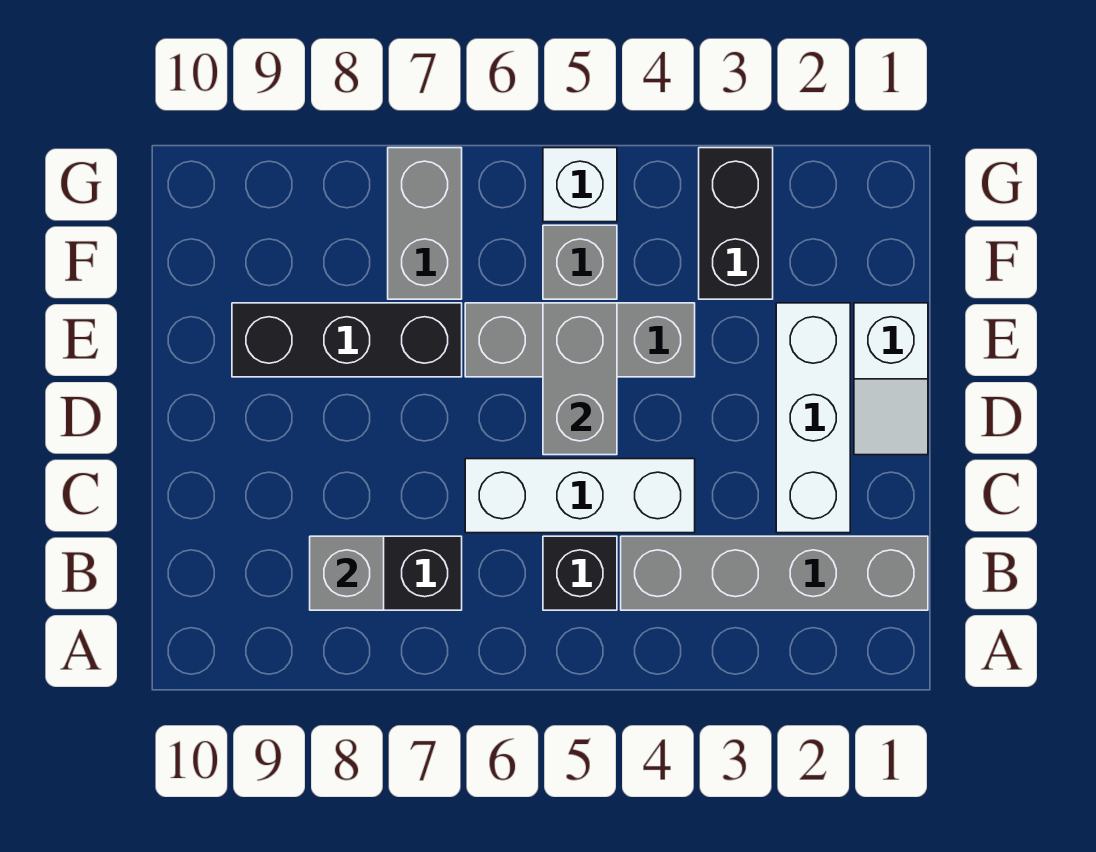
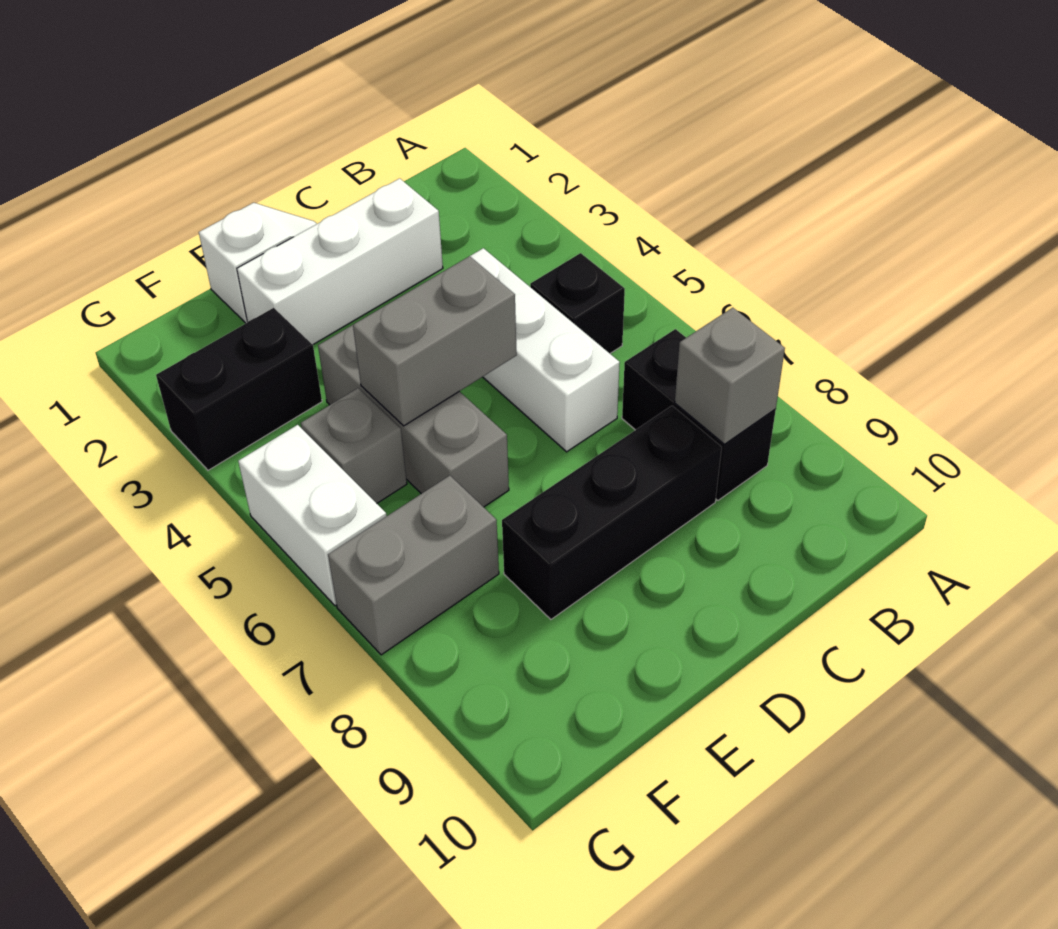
grey 1x4 brick [621,536,928,610] -> none
black 1x3 brick [232,303,462,377] -> black 1x3 brick turned to [502,406,722,619]
white 1x1 brick [543,148,617,222] -> white 1x2 brick [238,425,387,606]

